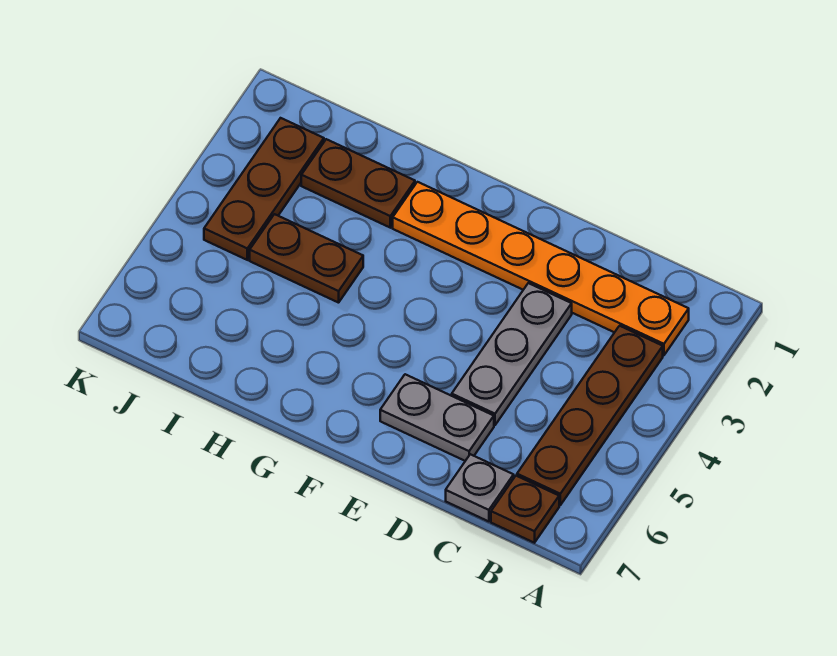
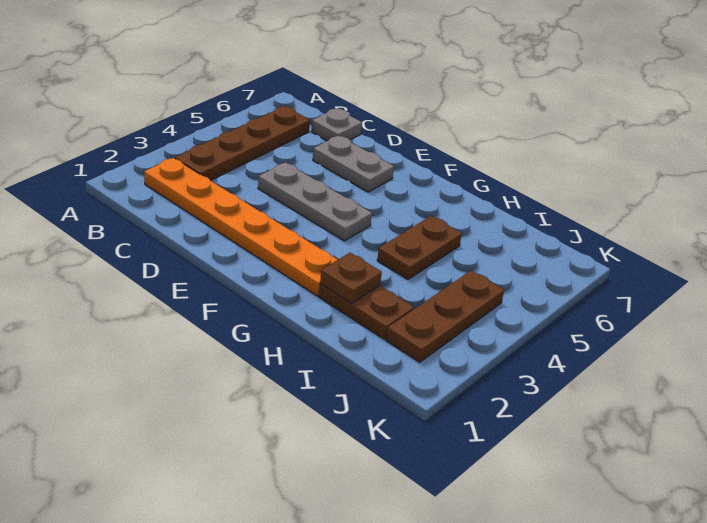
brown 1x1 plate [491,476,559,543] -> brown 1x1 plate moved to [320,253,382,303]
grey 1x3 plate [452,283,572,425] -> grey 1x3 plate turned to [258,162,372,241]
brown 1x2 plate [250,214,363,303] -> brown 1x2 plate turned to [377,216,462,279]

